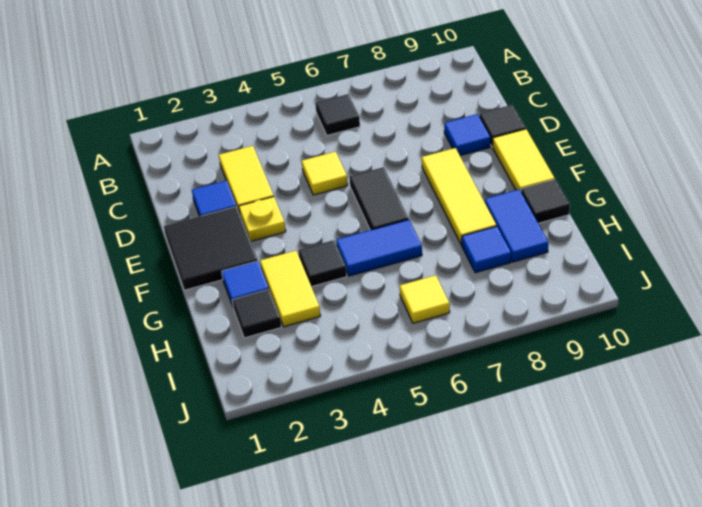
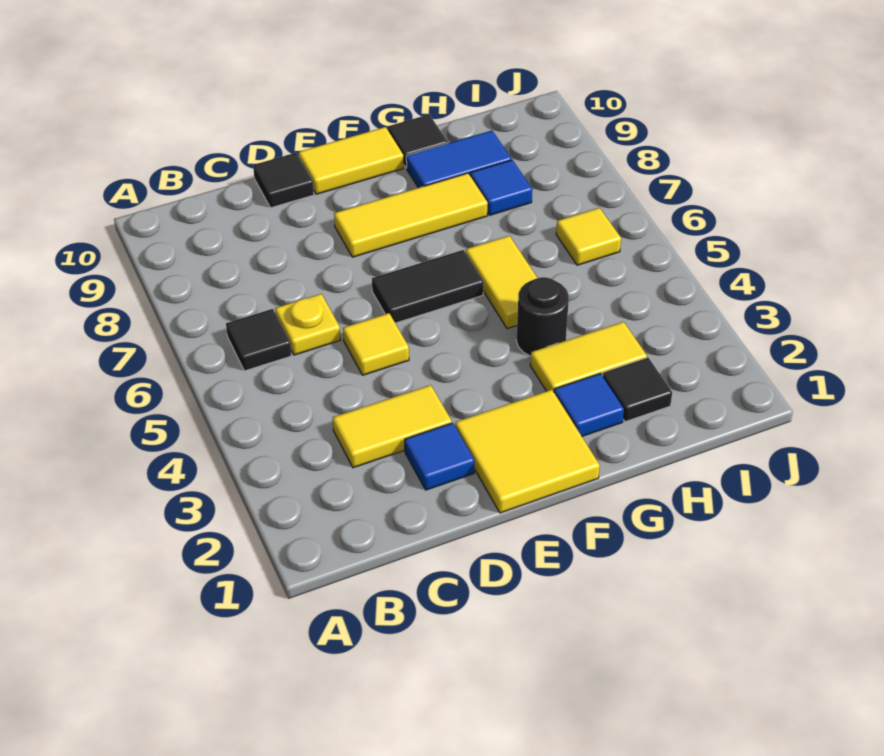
blue 1x1 tile [444,114,490,156] -> none
black 2x2 tile [164,207,258,290] -> yellow 2x2 tile [455,390,600,513]
yellow 1x1 plate [239,197,286,241] -> yellow 1x1 plate moved to [275,294,340,355]
black 1x1 tile [298,240,347,287] -> black 1x1 round brick [516,277,569,356]
blue 1x2 tile [336,220,422,276] -> yellow 1x2 tile [466,236,537,329]

